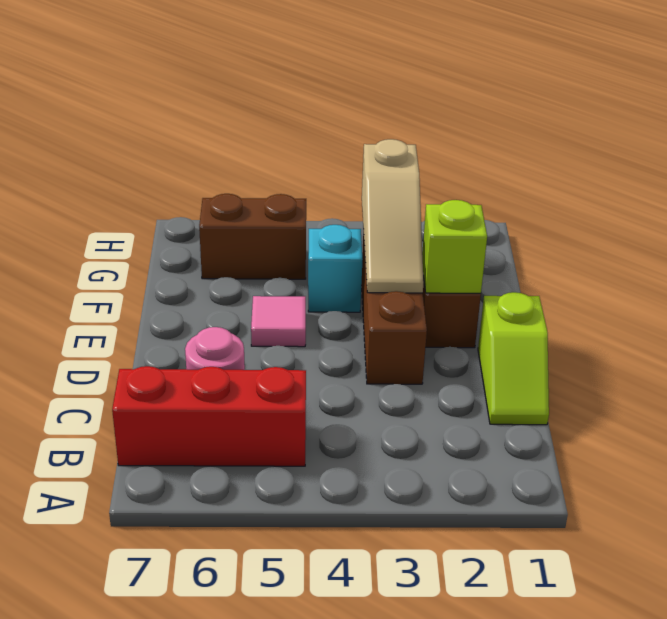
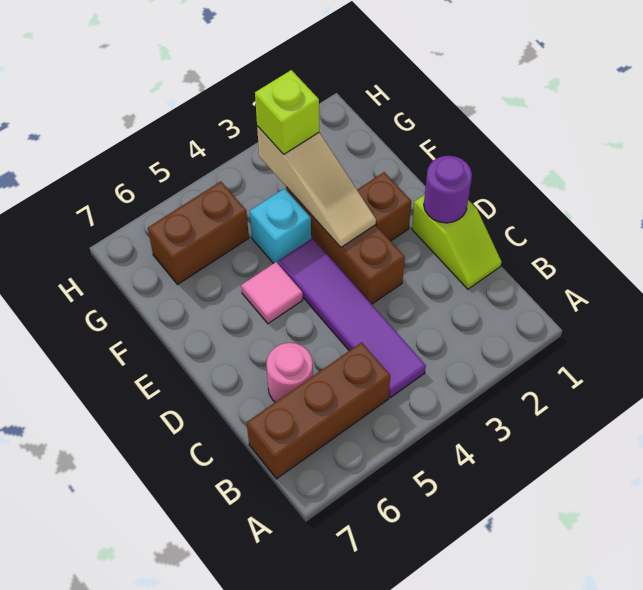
none -> purple 1x4 tile [278,238,426,398]
red 1x3 brick [112,366,306,466] -> brown 1x3 brick [247,342,390,479]
none -> purple 1x1 round brick [424,156,472,223]
lime 1x1 brick [422,200,487,293] -> lime 1x1 brick moved to [255,70,319,154]

